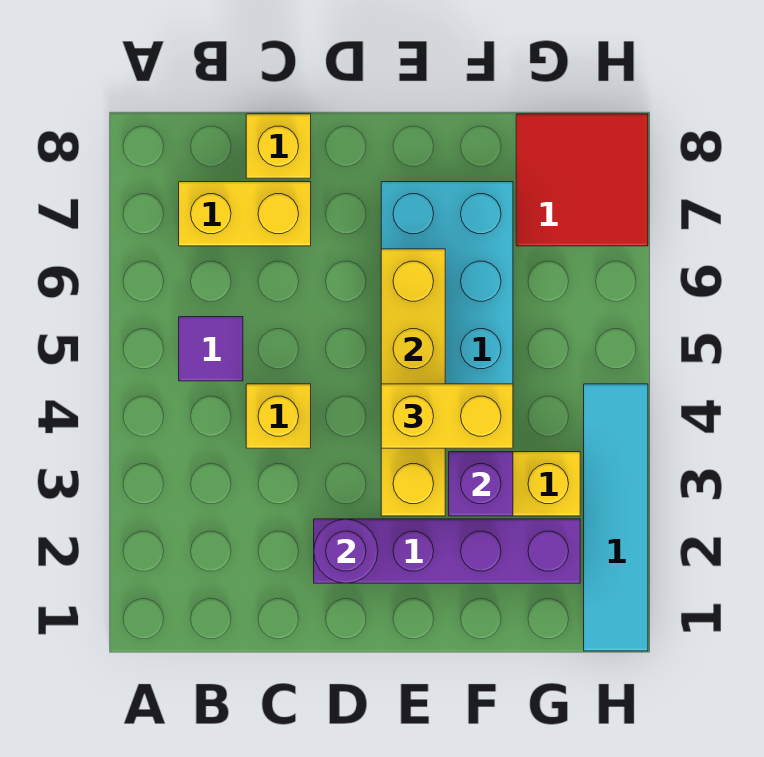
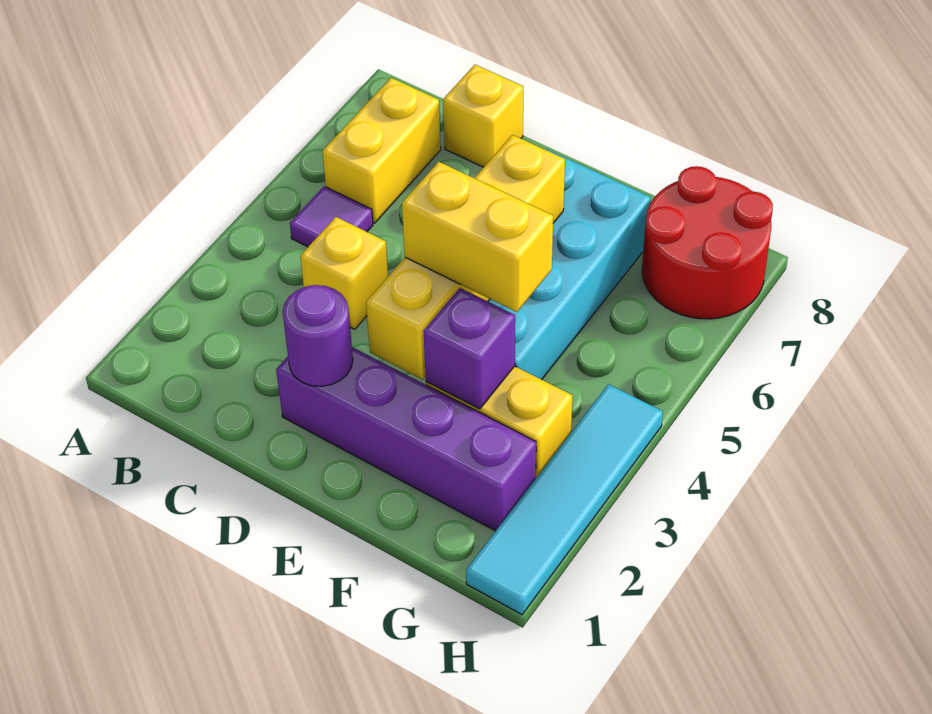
yellow 1x2 brick [179,182,311,246] -> yellow 1x2 brick turned to [323,78,441,223]
red 2x2 tile [516,114,648,246] -> red 2x2 round brick [642,166,773,319]

